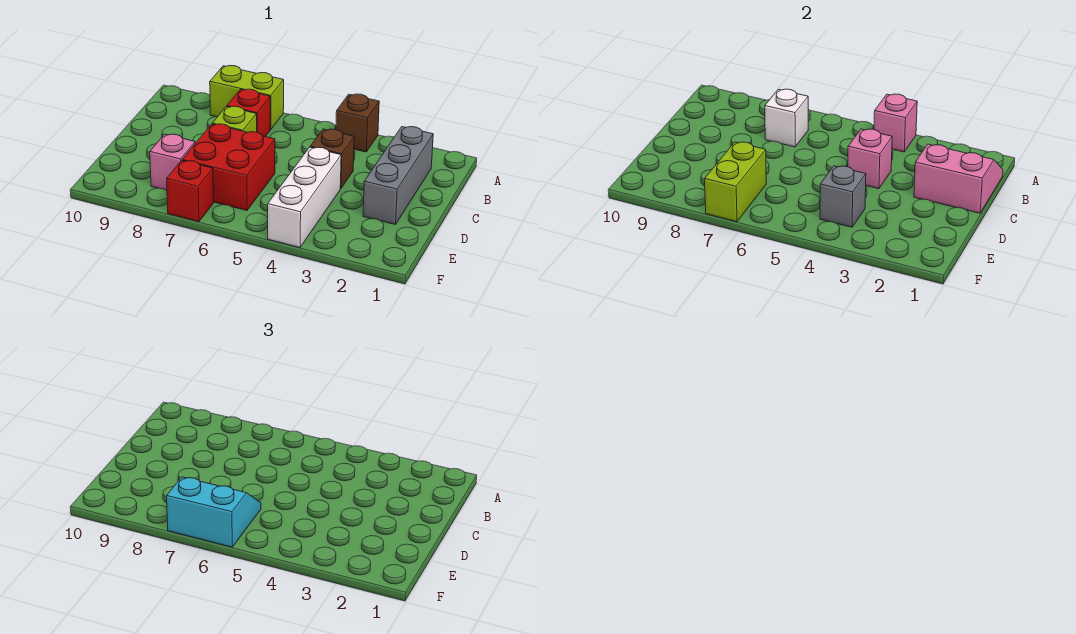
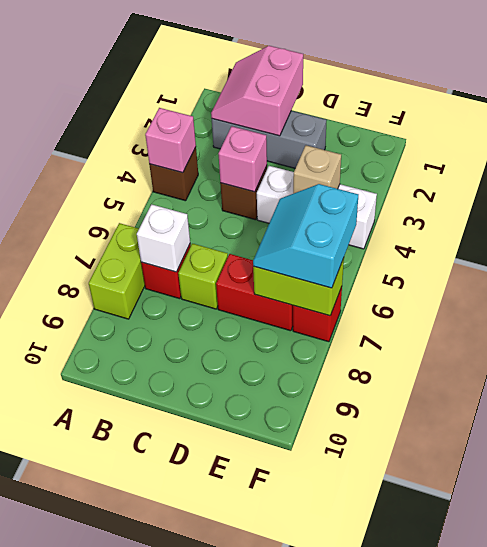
red 2x2 brick [182,124,275,210] -> red 1x2 brick [216,254,293,331]
grey 1x1 brick [820,166,866,227] -> tan 1x1 brick [293,145,341,193]
pink 1x1 brick [150,134,195,190] -> none

